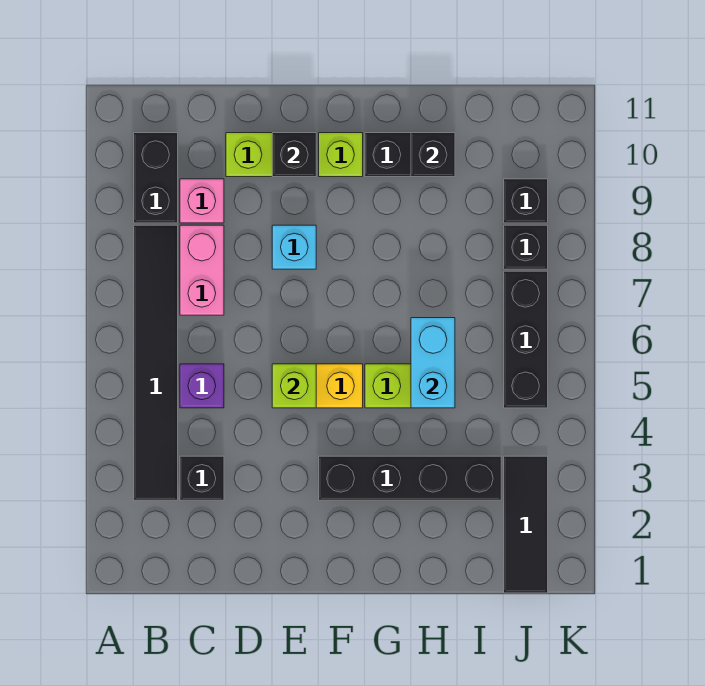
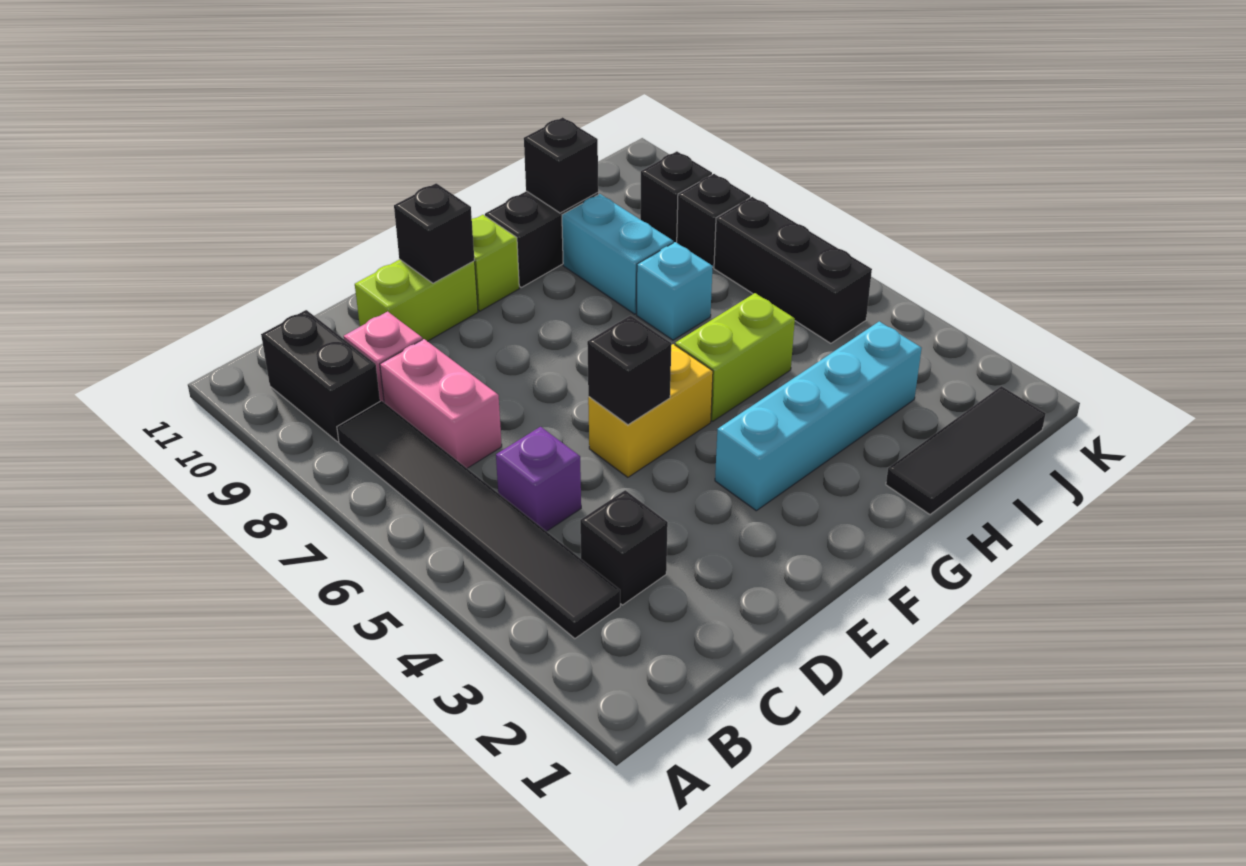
lime 1x1 brick [272,364,316,408] -> black 1x1 brick [587,315,671,425]
cyan 1x1 brick [272,225,316,269] -> cyan 1x1 brick moved to [637,242,713,340]
black 1x4 brick [319,456,501,500] -> cyan 1x4 brick [715,321,922,511]
cyan 1x2 brick [411,318,455,408] -> cyan 1x2 brick moved to [562,194,673,314]
black 1x3 tile [504,456,548,593] -> black 1x3 tile turned to [886,386,1046,514]

